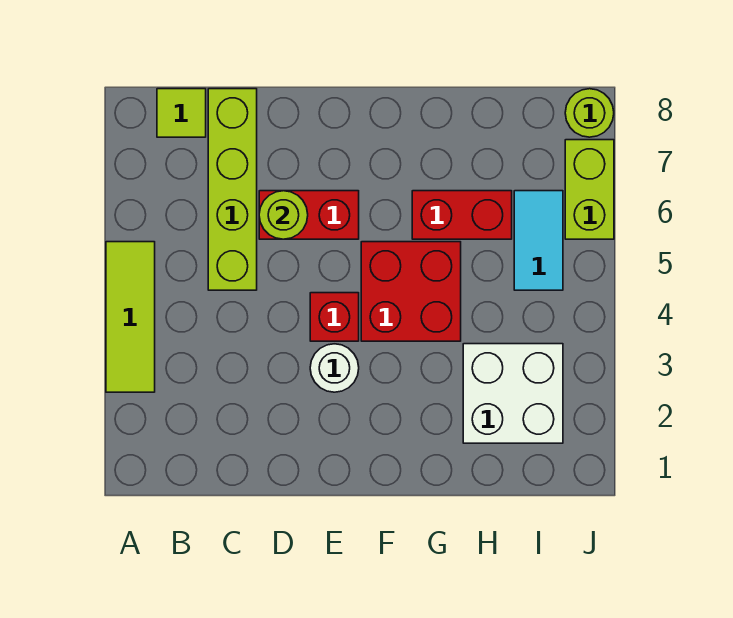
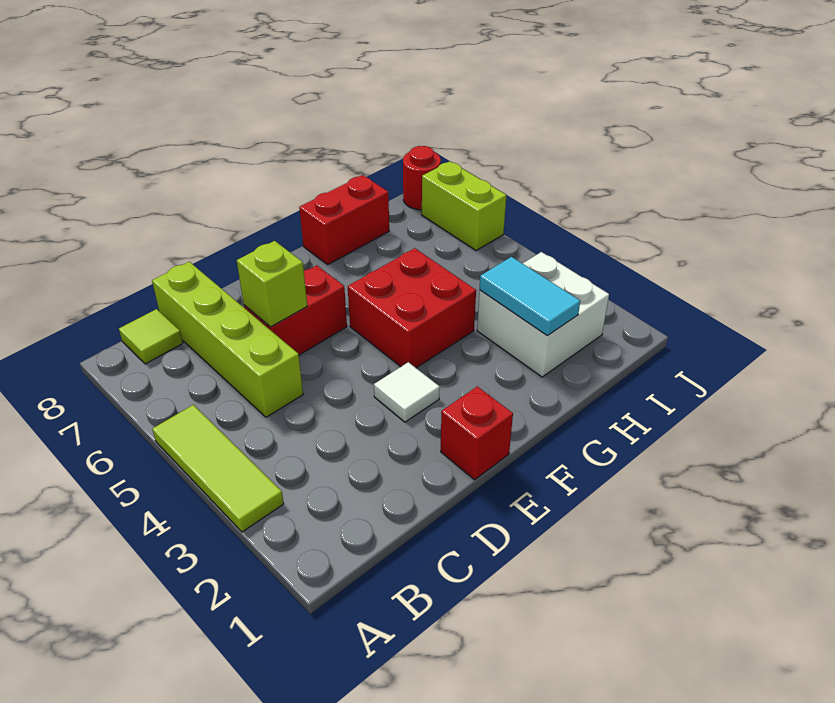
lime 1x1 round brick [259,191,308,239] -> lime 1x1 brick [237,241,307,327]
white 1x1 round brick [310,344,359,392] -> white 1x1 tile [374,362,440,422]
red 1x1 brick [310,293,359,341] -> red 1x1 brick moved to [441,386,513,480]
red 1x2 brick [412,191,512,239] -> red 1x2 brick moved to [299,175,389,264]
cyan 1x2 tile [514,191,563,290] -> cyan 1x2 tile moved to [479,257,580,335]
lime 1x1 round brick [565,89,614,137] -> red 1x1 round brick [403,146,441,210]

